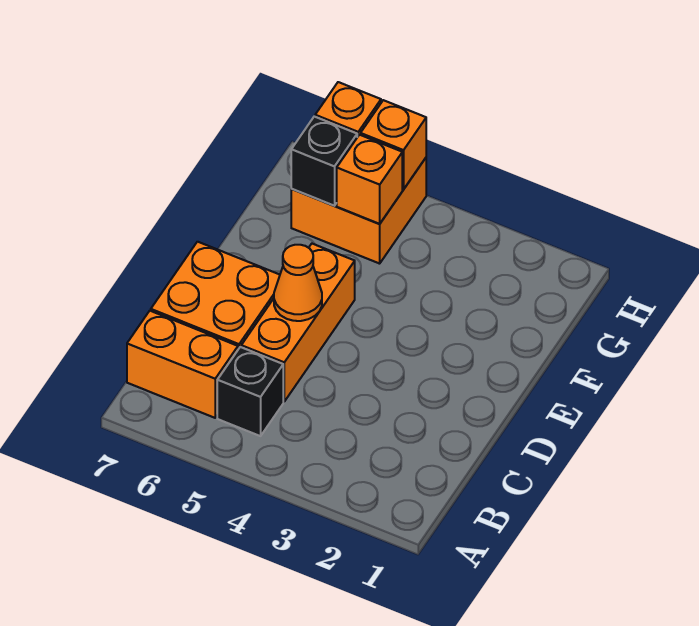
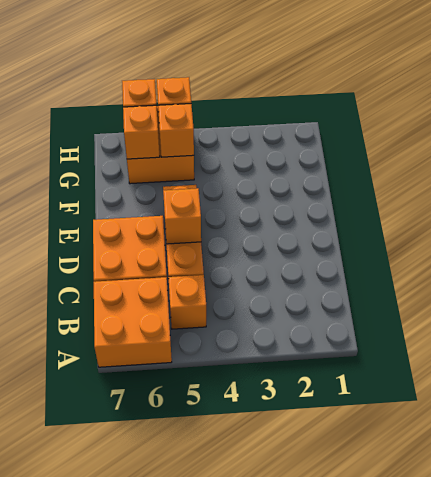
black 1x1 brick [217,347,283,436] -> orange 1x1 brick [168,275,206,329]
orange 1x2 brick [127,311,238,418] -> orange 2x2 brick [94,277,172,367]
orange 1x1 cone [274,245,322,321] -> orange 1x1 brick [163,188,201,244]
black 1x1 brick [291,117,357,206] -> orange 1x1 brick [123,105,160,159]

